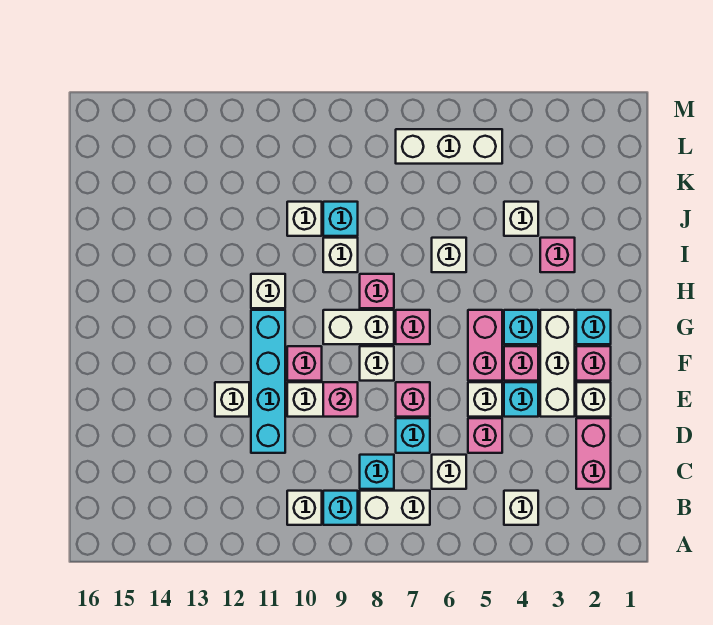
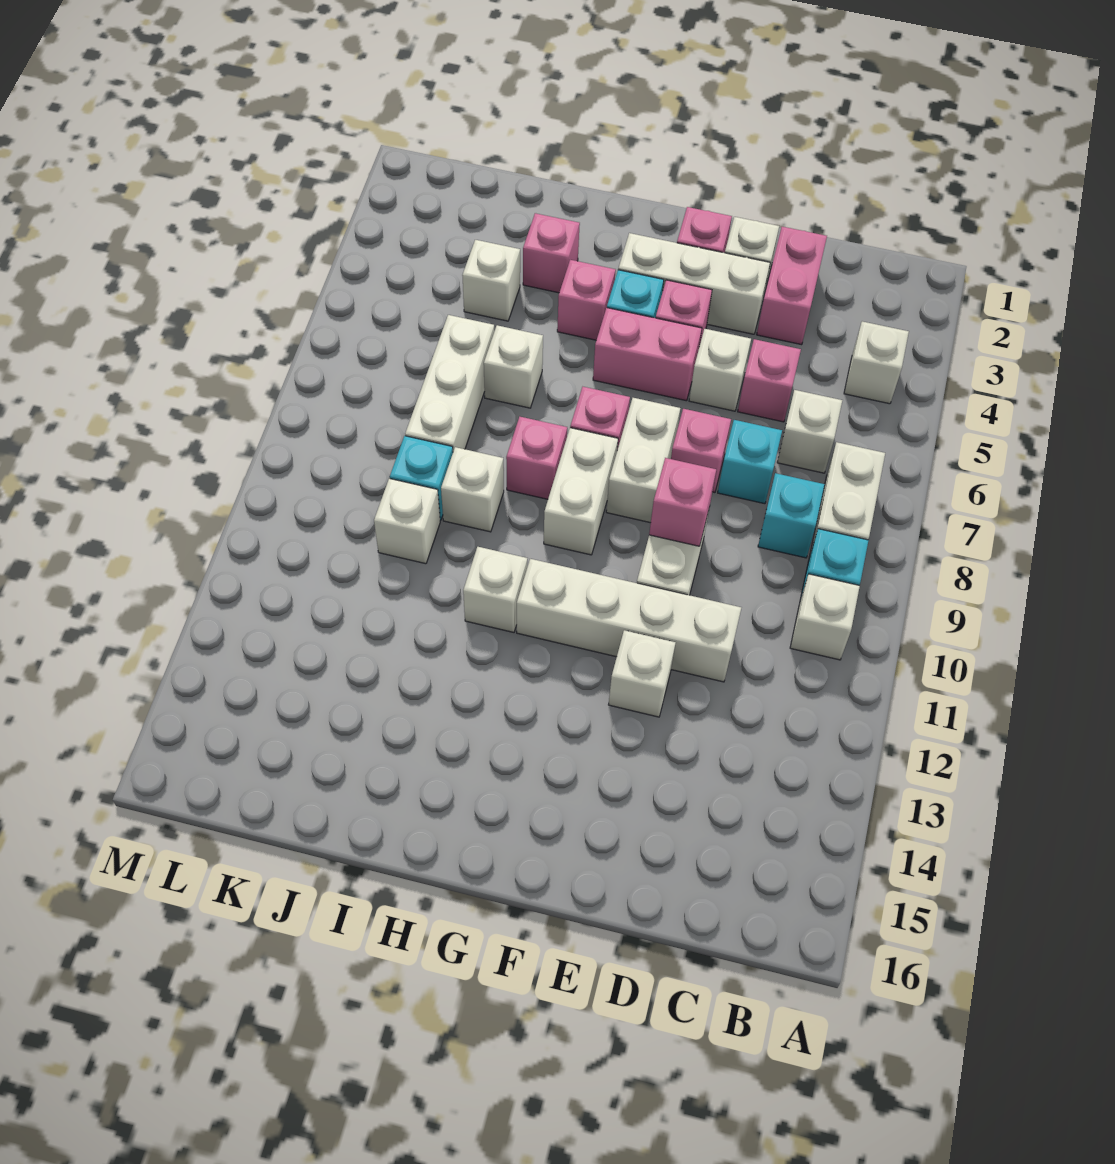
pink 1x2 brick [576,418,611,489] -> pink 1x2 brick turned to [757,227,827,345]
cyan 1x4 brick [251,310,285,453] -> white 1x4 brick [517,559,741,682]
cyan 1x1 brick [504,382,538,417] -> none
white 1x1 brick [360,346,394,381] -> white 1x2 brick [606,398,680,523]
pink 1x1 brick [287,346,322,381] -> pink 1x1 brick moved to [557,260,616,340]
cyan 1x1 brick [576,310,611,344] -> none
white 1x3 brick [396,129,502,164] -> white 1x3 brick moved to [405,315,494,451]

